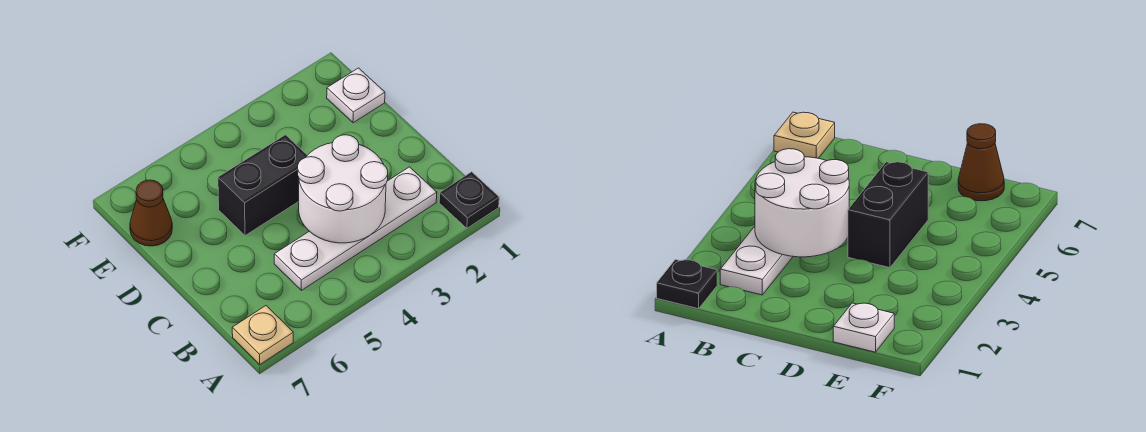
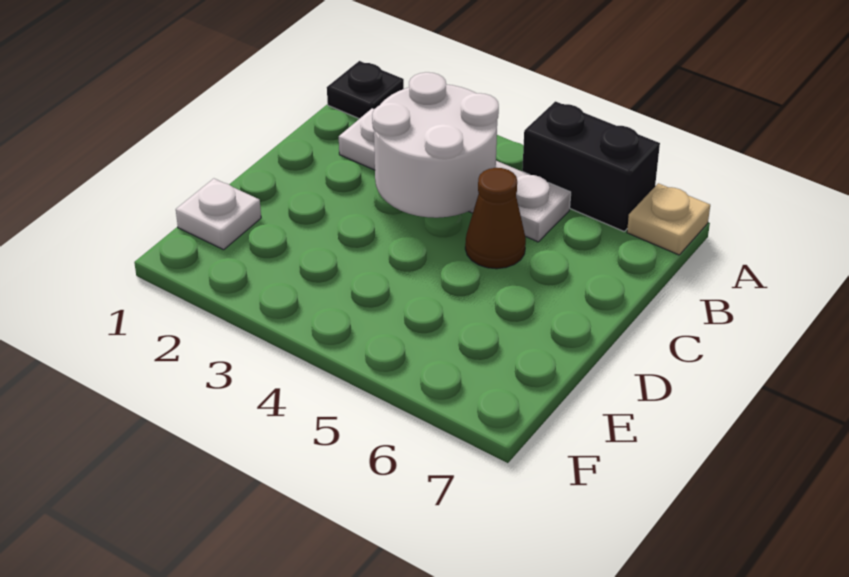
black 1x2 brick [218,135,307,236] -> black 1x2 brick moved to [522,101,660,231]
brown 1x1 cone [130,180,172,246] -> brown 1x1 cone moved to [465,168,526,269]

